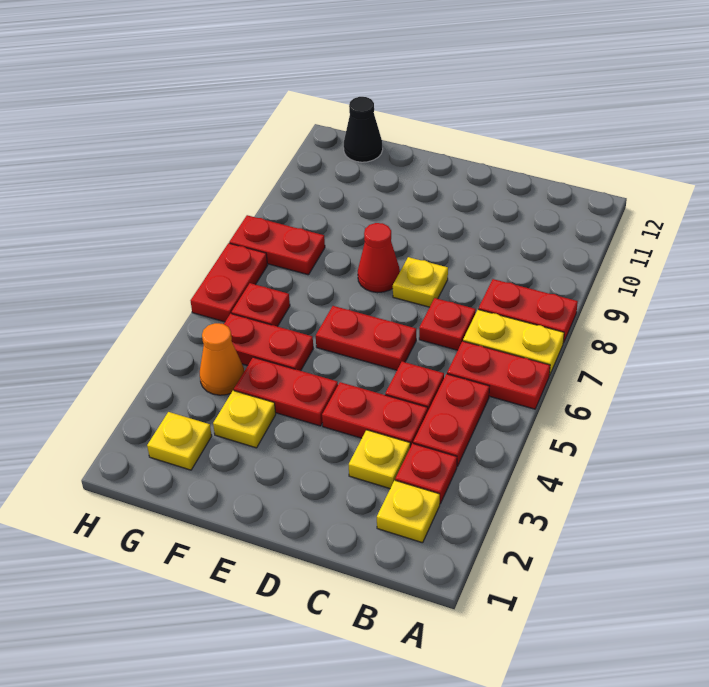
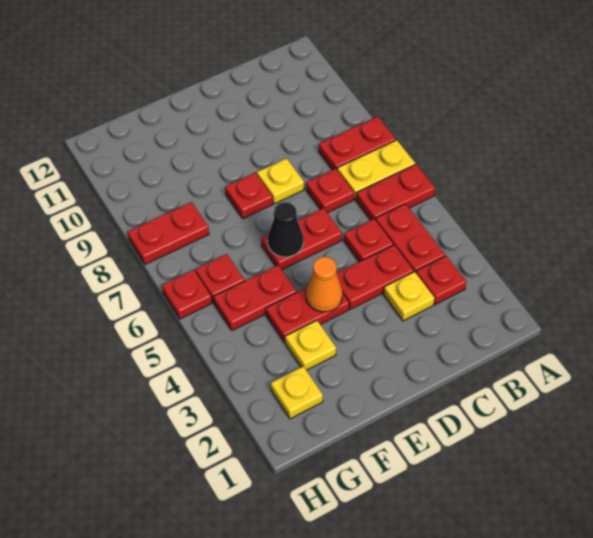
yellow 1x1 plate [377,480,440,543] -> none
red 1x1 cone [358,223,400,293] -> red 1x1 plate [225,173,273,218]
orange 1x1 cone [200,323,244,395] -> orange 1x1 cone moved to [306,257,342,312]
black 1x1 cone [344,97,383,162] -> black 1x1 cone moved to [268,202,303,257]
red 1x2 plate [191,243,268,322] -> red 1x1 plate [162,270,212,319]

